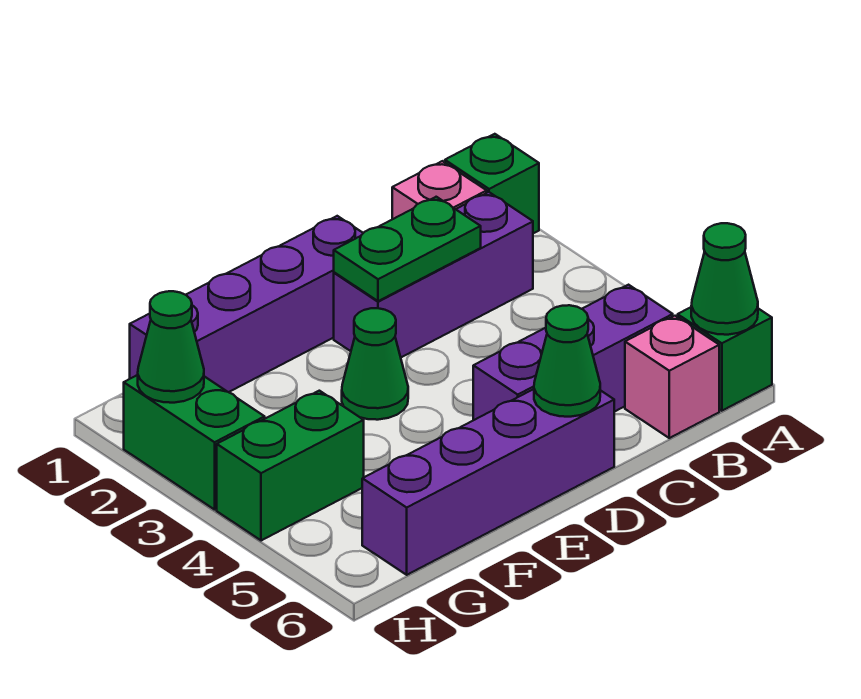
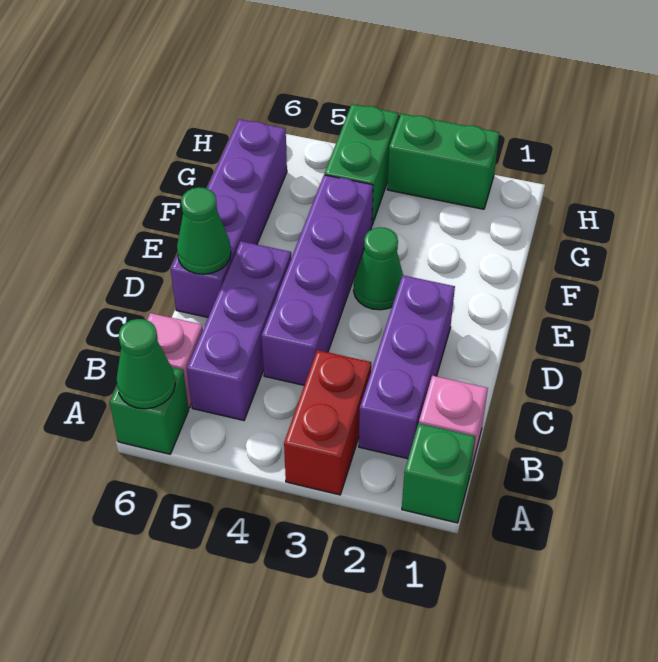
none -> red 1x2 brick [284,350,371,495]
green 1x2 plate [334,197,481,301] -> none
purple 1x4 brick [130,216,363,392] -> purple 1x4 brick moved to [262,175,373,385]
green 1x1 cone [138,291,204,403] -> none

